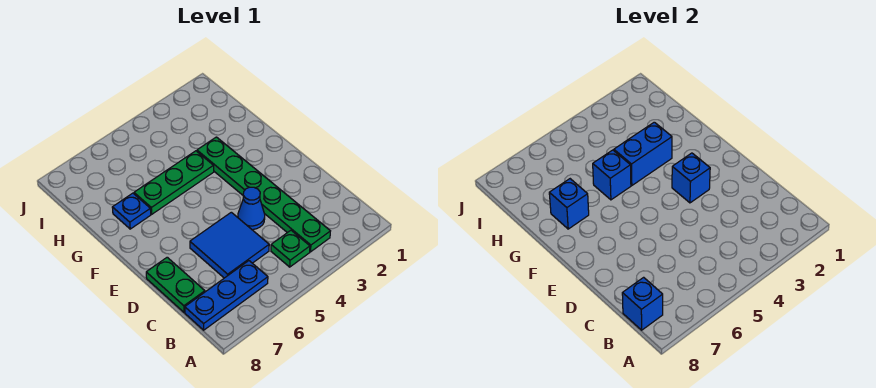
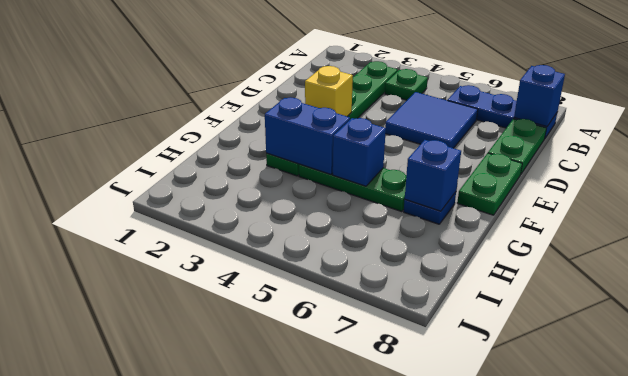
blue 1x1 cone [238,187,265,230] -> none
blue 1x1 brick [672,153,710,203] -> yellow 1x1 brick [305,66,353,116]
none -> green 1x2 plate [457,153,522,215]

